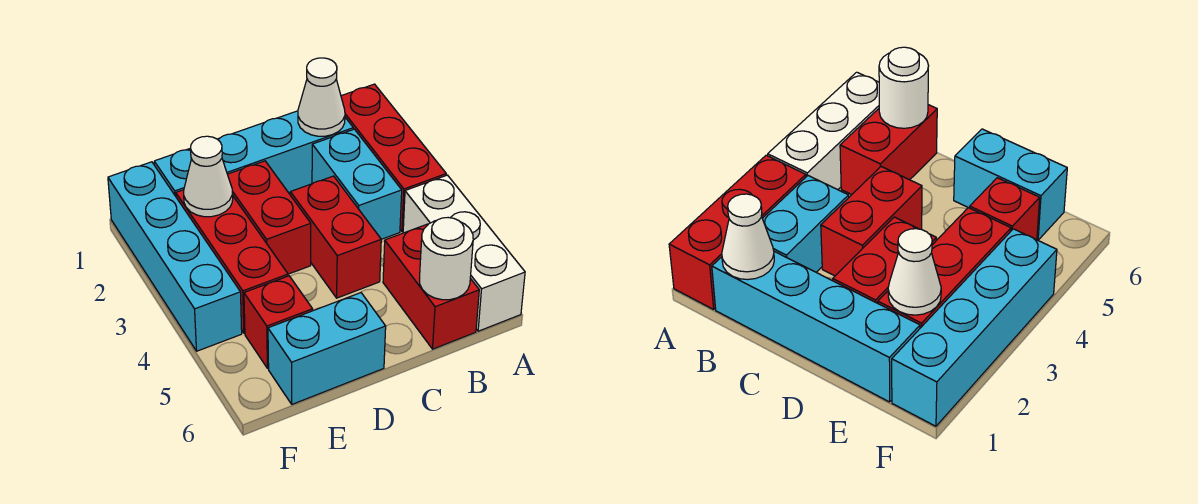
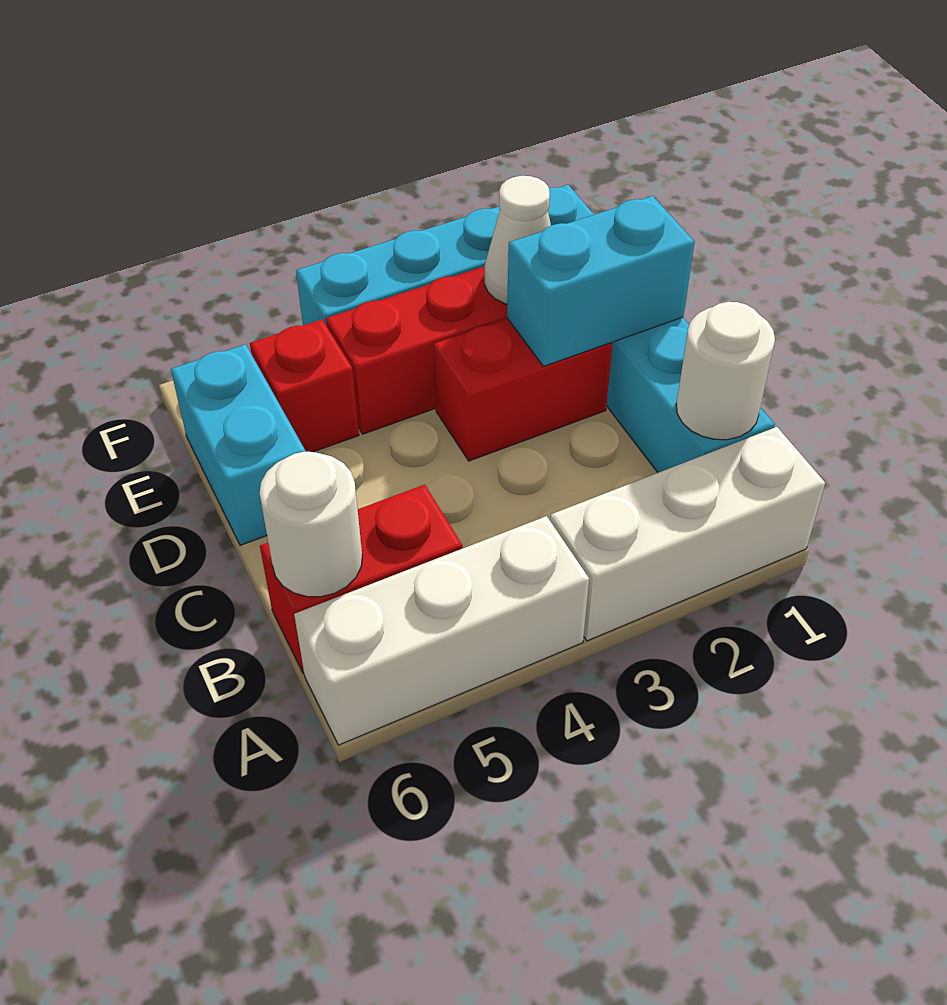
red 1x3 brick [341,84,446,232] -> white 1x3 brick [550,427,825,641]
white 1x1 cone [298,58,345,136] -> white 1x1 round brick [676,302,775,440]
cyan 1x2 brick [312,129,402,239] -> cyan 1x2 brick moved to [507,196,694,366]
red 1x2 brick [290,176,381,298] -> none

